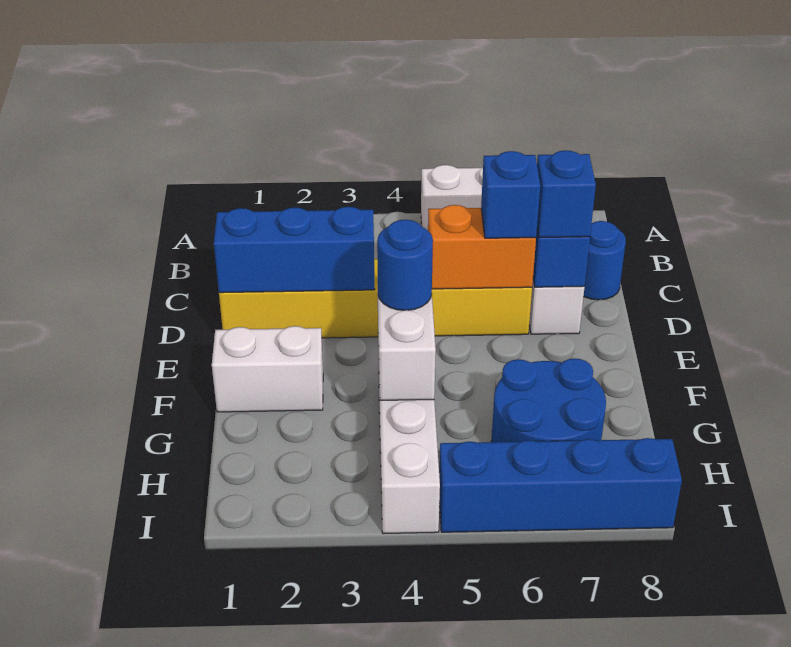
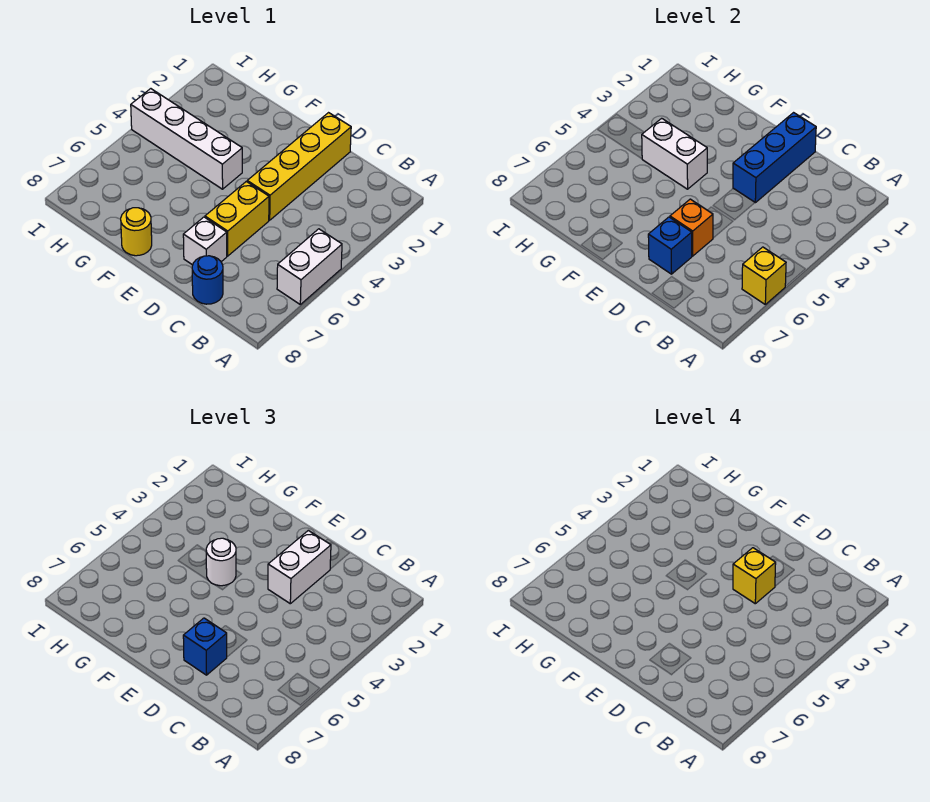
none -> yellow 1x1 brick [742,247,786,304]
none -> yellow 1x1 brick [733,548,776,604]
orange 1x2 brick [428,205,536,289] -> orange 1x1 brick [670,199,713,256]
blue 1x1 brick [481,151,540,238] -> none
white 1x2 brick [212,326,323,412] -> white 1x2 brick moved to [268,530,331,604]
blue 1x1 round brick [377,220,433,310] -> white 1x1 round brick [206,538,236,586]
none -> yellow 1x1 round brick [121,208,152,256]
blue 2x2 round brick [491,358,606,442] -> none
blue 1x4 brick [439,438,682,532] -> none

